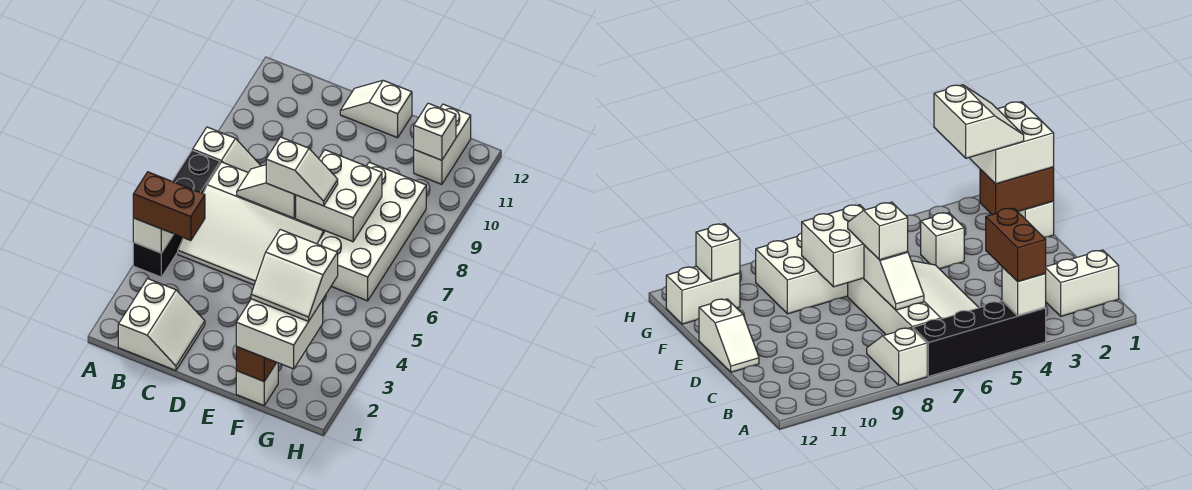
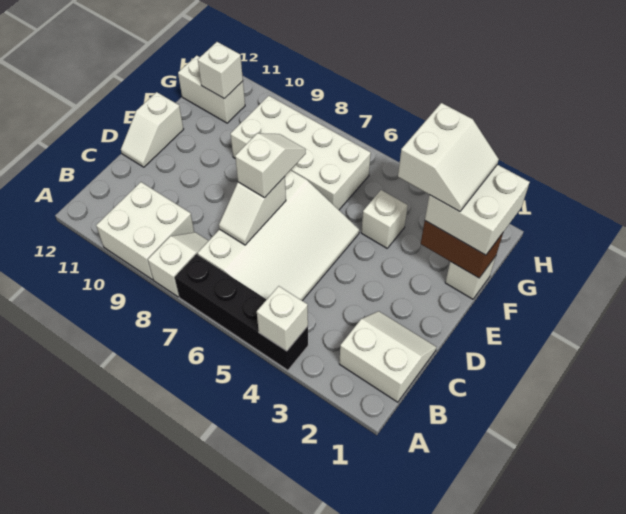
brown 1x2 brick [133,172,205,241] -> none
white 2x2 brick [296,150,382,242] -> white 2x2 brick moved to [96,182,194,280]

